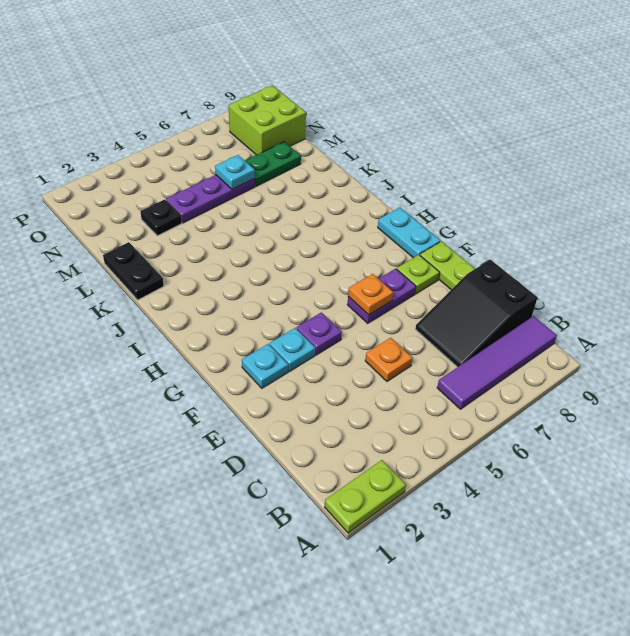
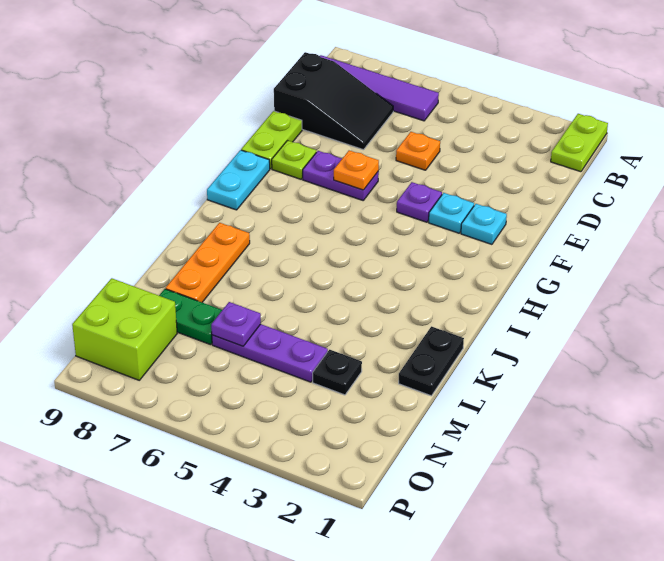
lime 1x2 plate [325,460,406,533] -> lime 1x2 plate turned to [551,114,608,172]
none -> orange 1x3 plate [166,223,250,302]
cyan 1x1 plate [215,155,255,189] -> purple 1x1 plate [211,302,261,346]

